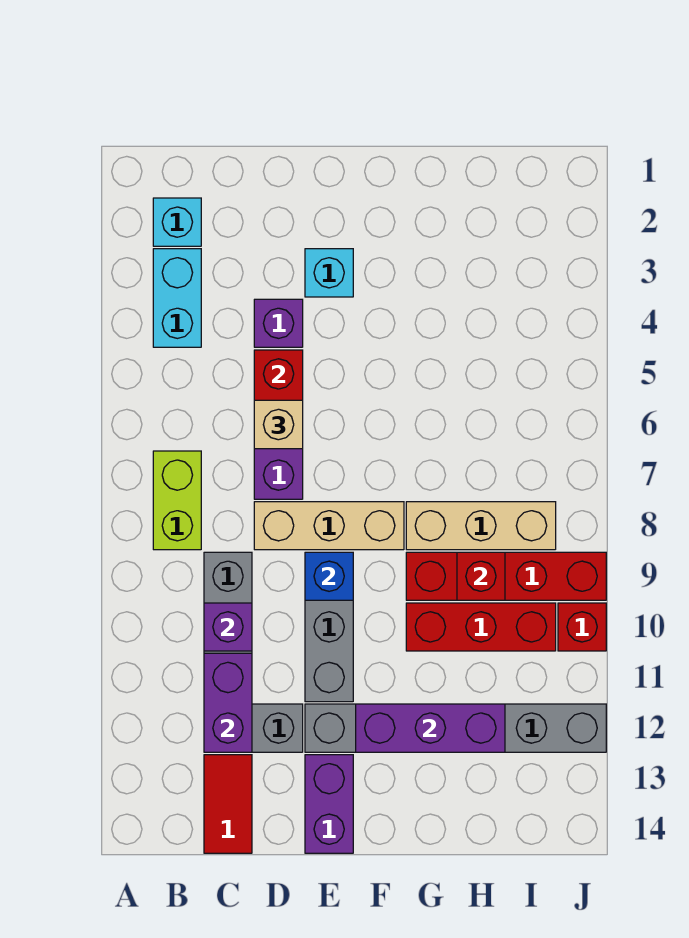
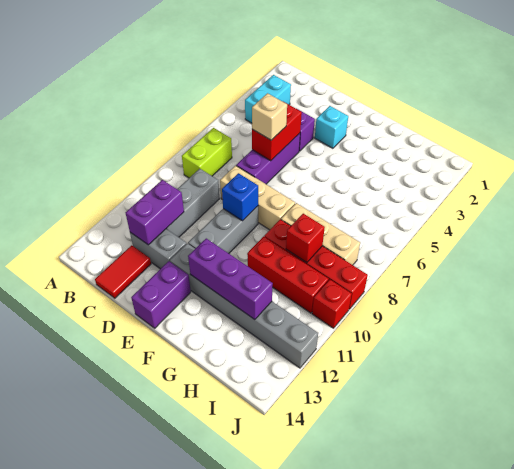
cyan 1x1 brick [153,198,201,246] -> none
purple 1x1 brick [204,603,252,651] -> none

